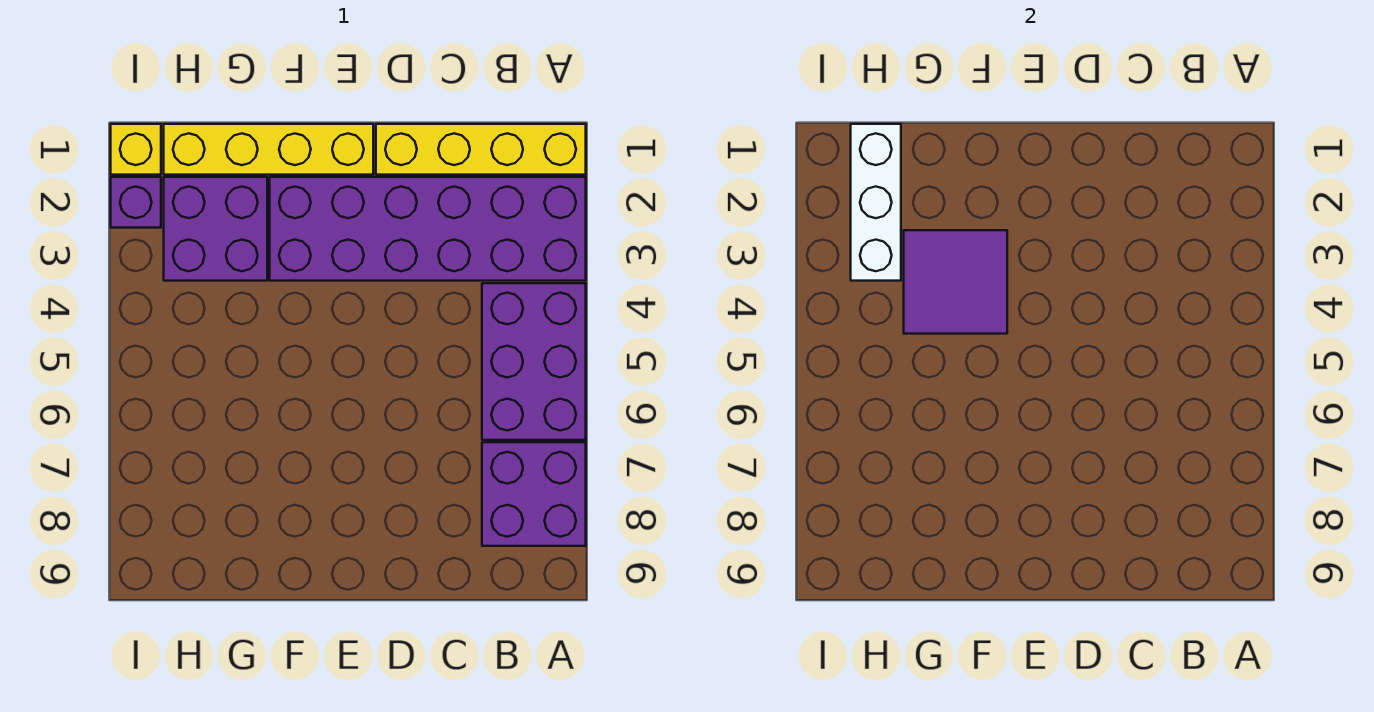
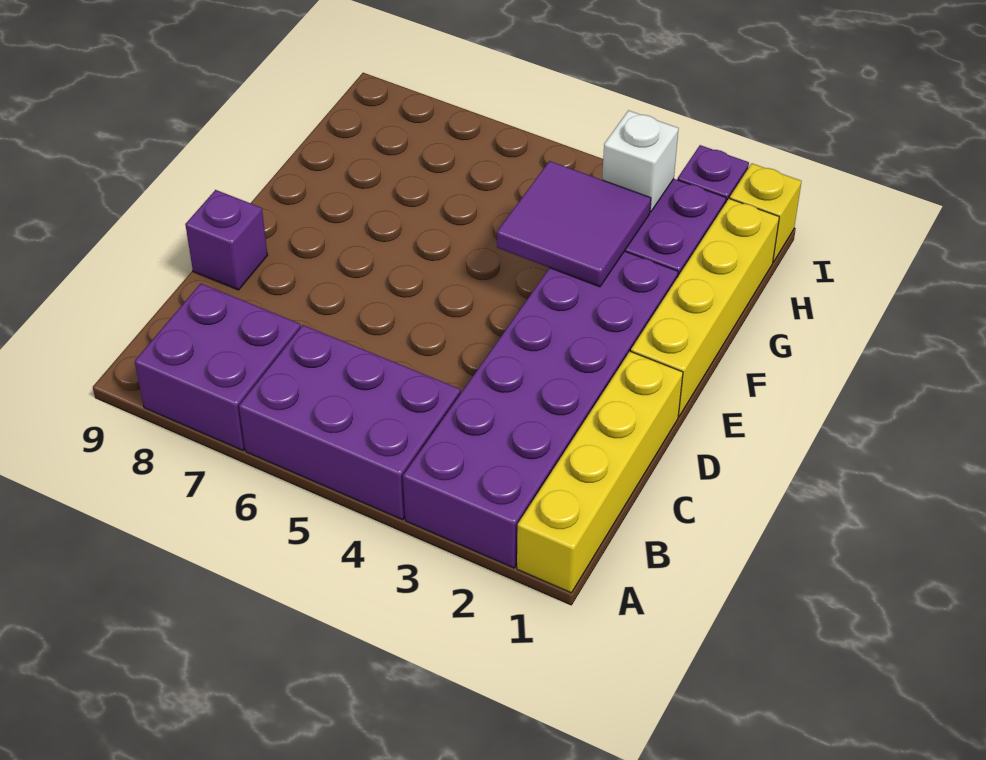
none -> purple 1x1 brick [185,190,268,290]
white 1x3 brick [851,124,901,281] -> white 1x1 brick [602,110,679,212]

